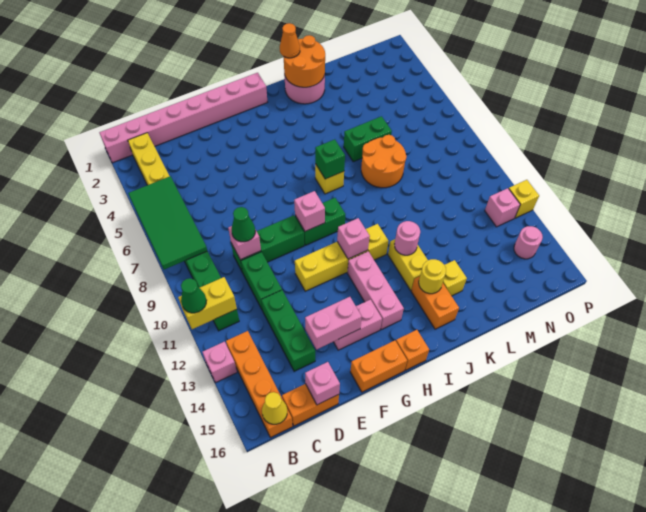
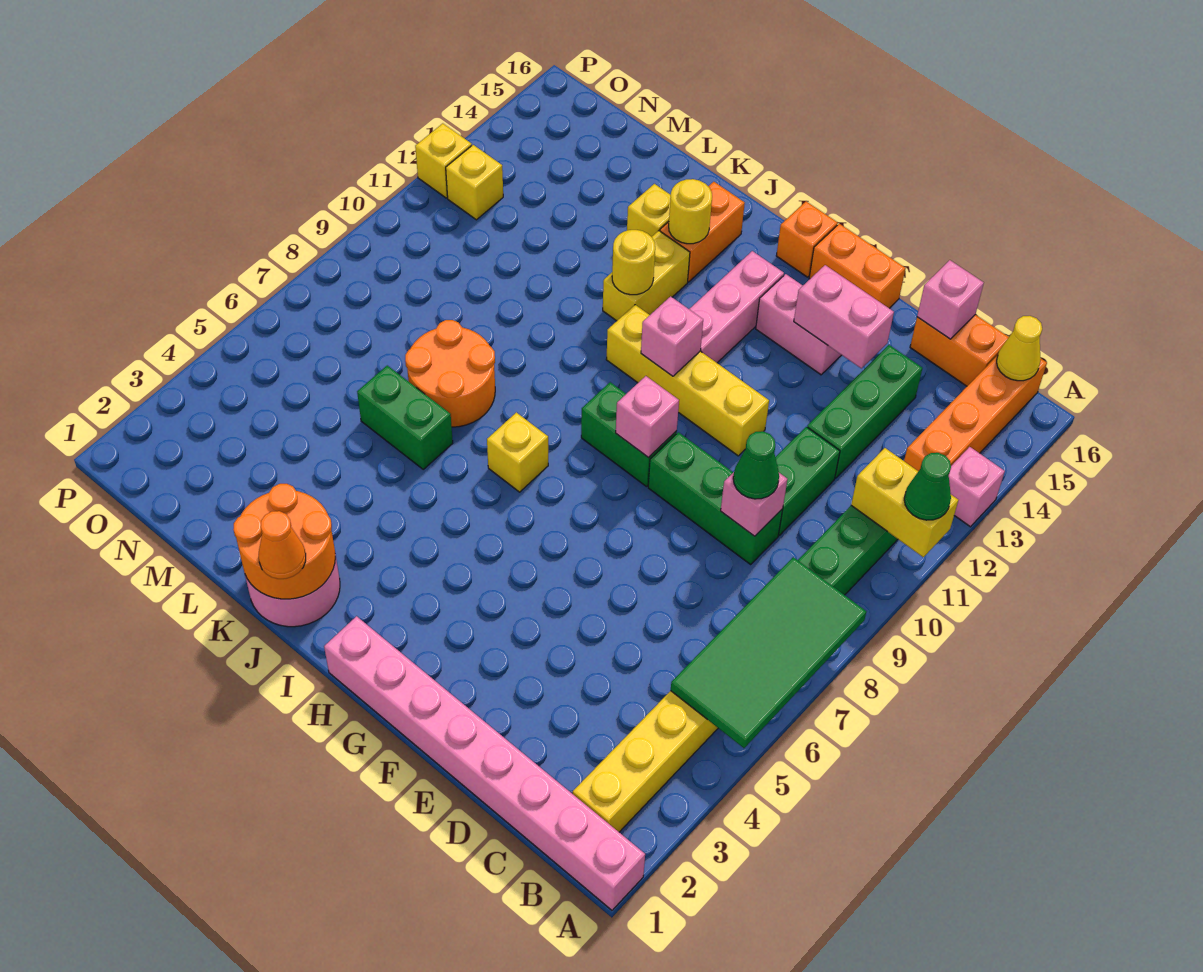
green 1x1 brick [315,139,345,179] -> none
pink 1x1 round brick [395,221,420,255] -> yellow 1x1 round brick [612,230,655,295]
pink 1x1 brick [485,188,520,227] -> yellow 1x1 brick [446,145,503,220]
pink 1x1 round brick [514,226,543,259] -> none

